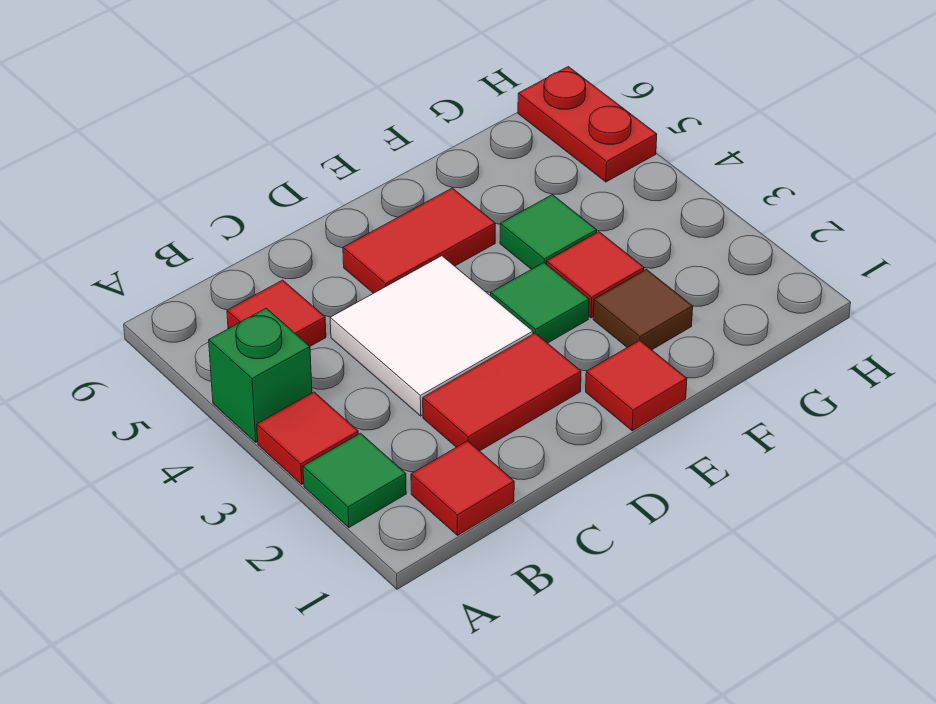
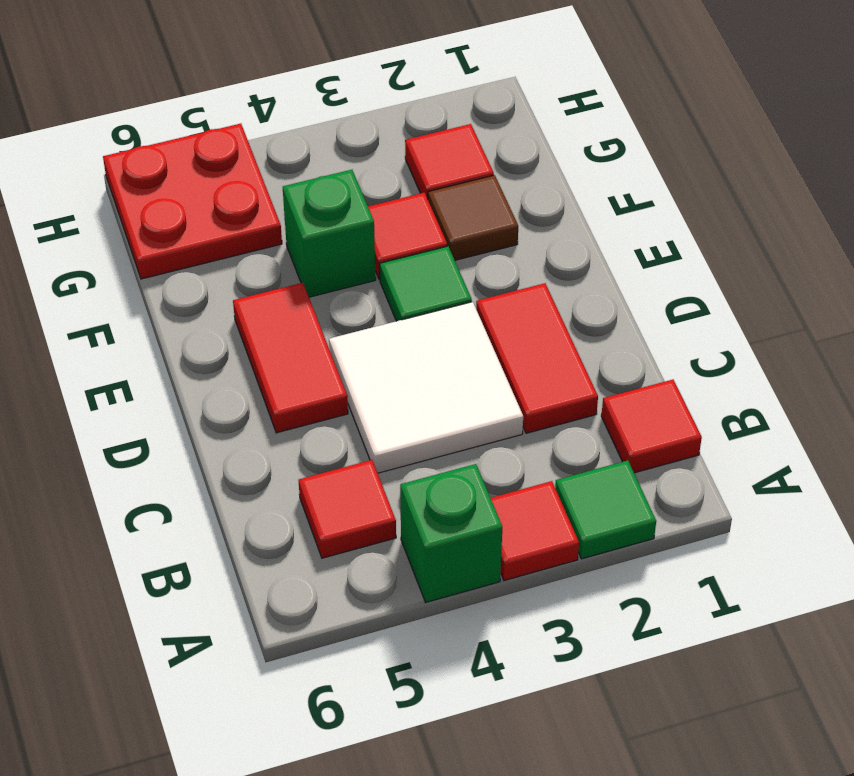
red 1x1 tile [586,340,687,431] -> red 1x1 tile moved to [405,124,494,199]
green 1x1 tile [500,195,597,269] -> green 1x1 brick [283,170,376,297]
red 1x2 plate [518,67,657,182] -> red 2x2 plate [103,124,282,279]

